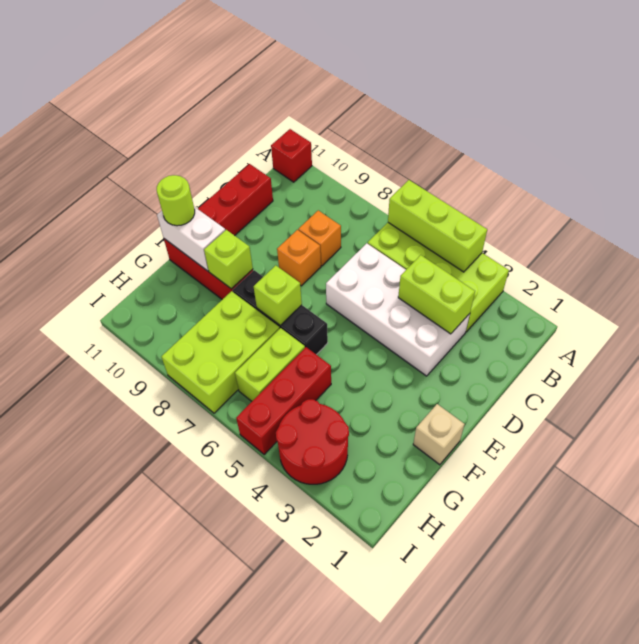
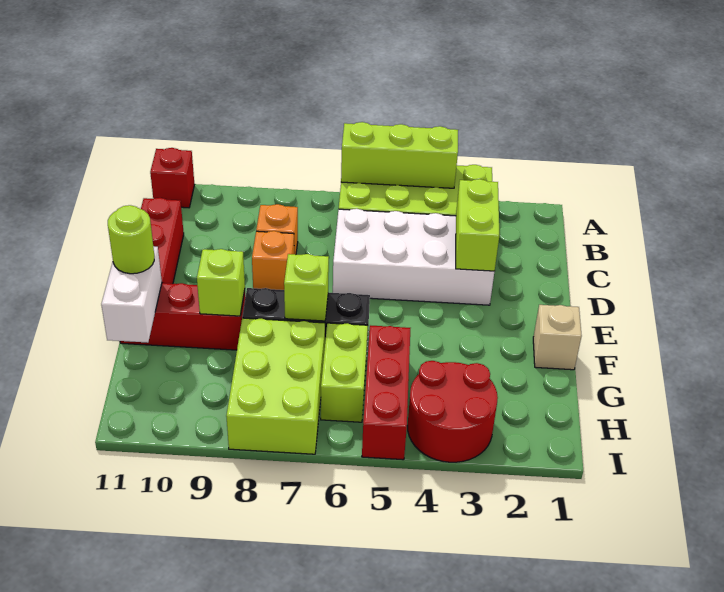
lime 1x2 brick [398,255,475,334] -> lime 1x2 brick turned to [456,179,499,271]
white 1x2 brick [157,207,225,271] -> white 1x2 brick turned to [101,246,162,343]

